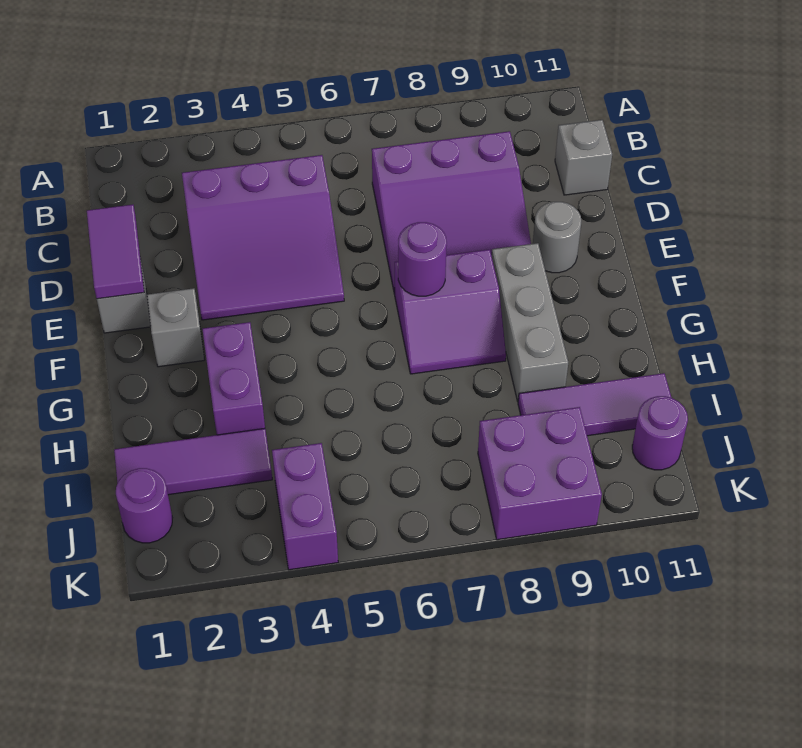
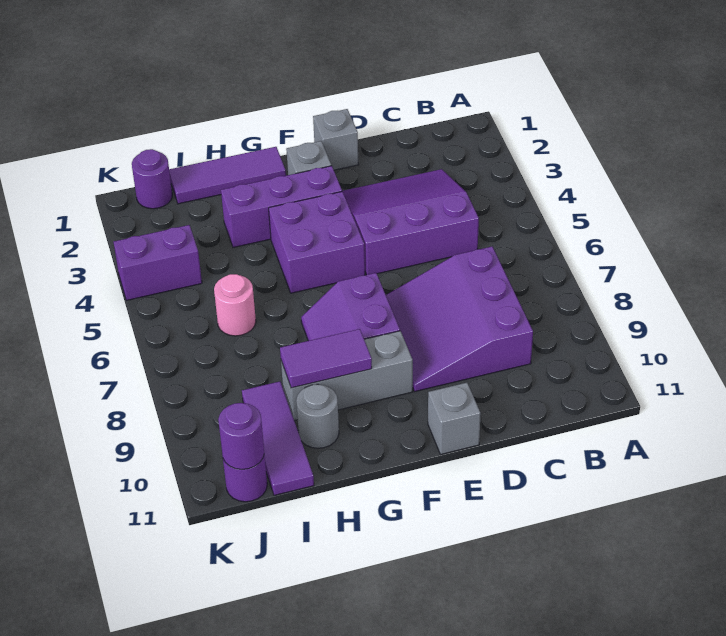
purple 3x3 slope [182,155,344,320] -> purple 3x3 slope turned to [342,169,479,275]
grey 1x1 brick [555,120,612,195] -> grey 1x1 brick moved to [428,383,481,454]
purple 1x2 tile [87,205,144,299] -> purple 1x2 tile moved to [280,329,372,388]
grey 1x1 round brick [533,202,581,273] -> grey 1x1 round brick moved to [296,384,339,448]
purple 1x1 round brick [398,222,447,296] -> purple 1x1 round brick moved to [218,403,264,470]
purple 1x2 brick [202,322,265,435] -> purple 1x3 brick [221,166,342,248]
purple 1x3 tile [114,428,272,495] -> purple 1x3 tile turned to [169,147,286,204]
none -> pink 1x1 round brick [214,274,256,336]
purple 2x2 brick [478,407,602,540] -> purple 2x2 brick moved to [269,192,365,293]

